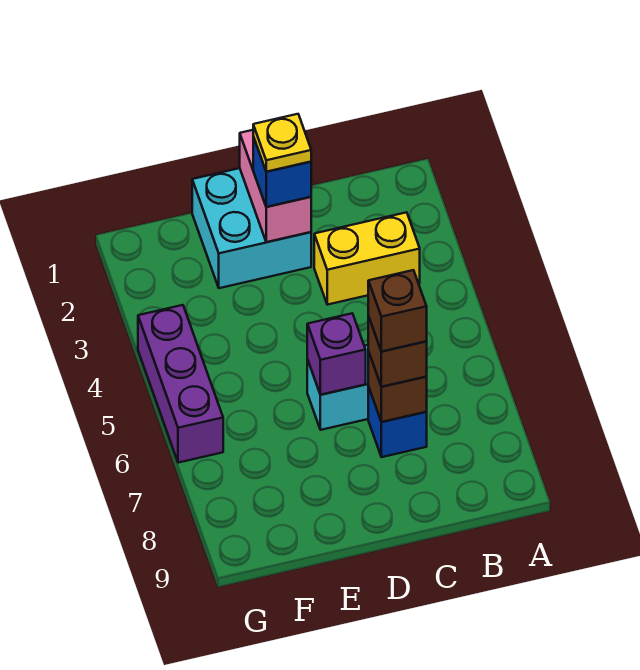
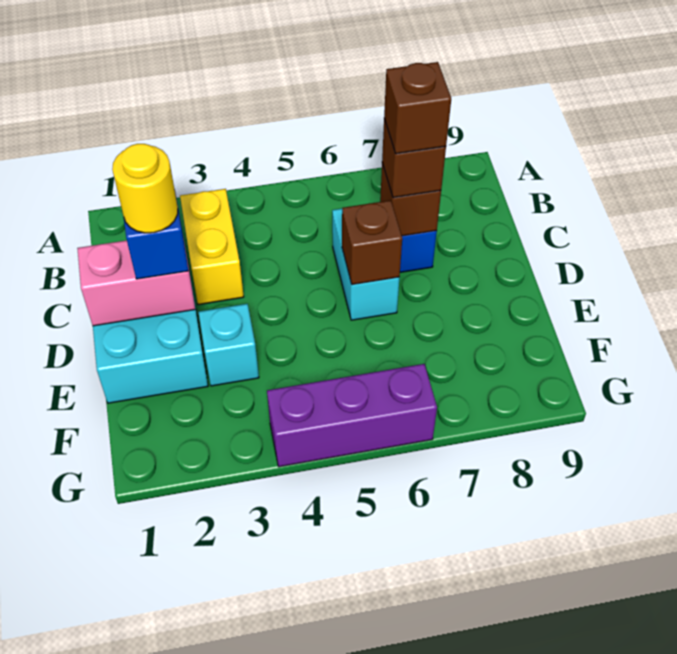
yellow 1x1 plate [253,114,311,172] -> yellow 1x1 round brick [112,144,178,233]
purple 1x1 brick [307,313,366,395] -> brown 1x1 brick [342,200,402,285]
none -> cyan 1x1 brick [198,304,259,386]

